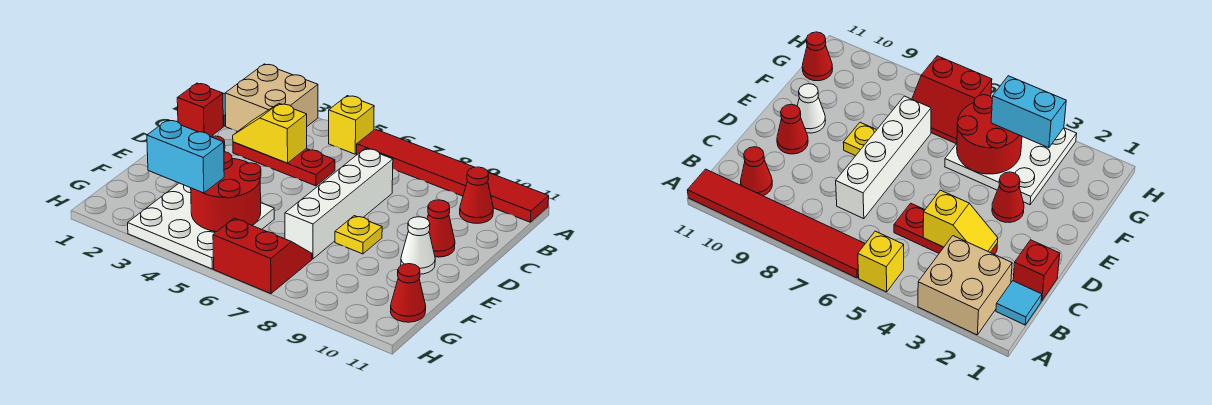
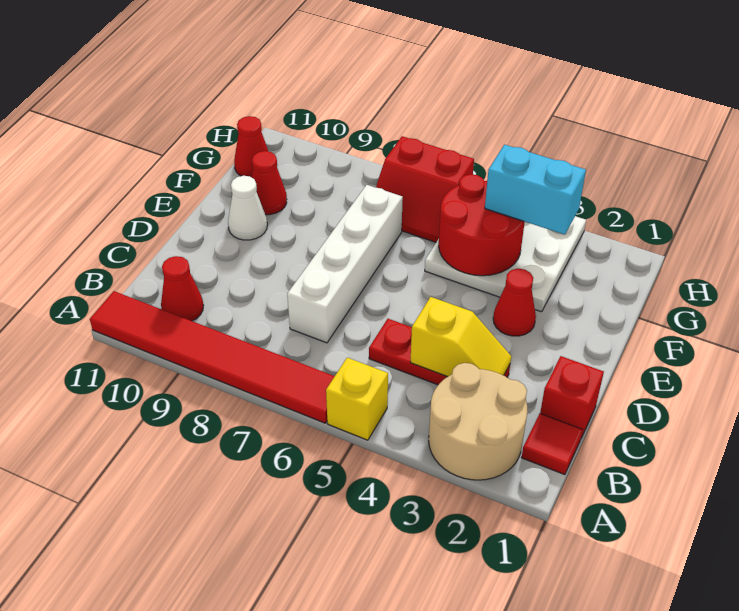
tan 2x2 brick [225,64,318,132] -> tan 2x2 round brick [429,363,528,480]
cyan 1x1 tile [996,281,1042,325] -> red 1x1 tile [521,414,583,475]
red 1x1 cone [427,200,455,257] -> red 1x1 cone moved to [252,151,287,215]
yellow 1x1 plate [335,216,382,254] -> none

